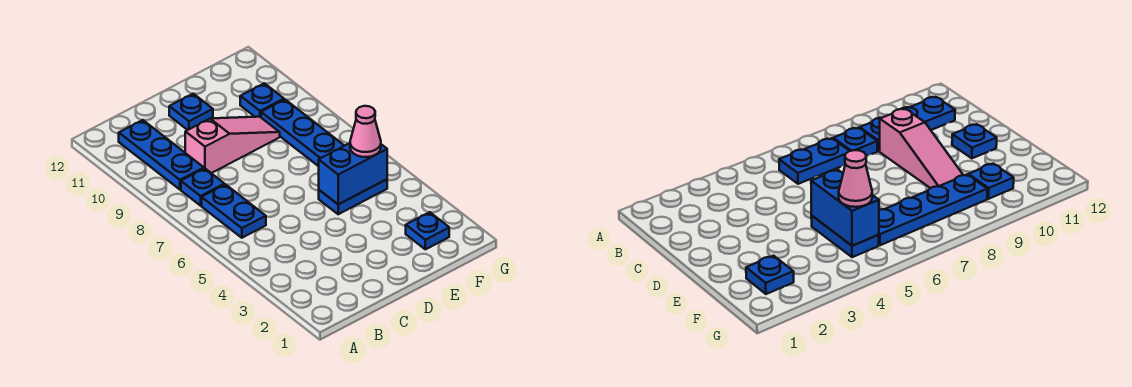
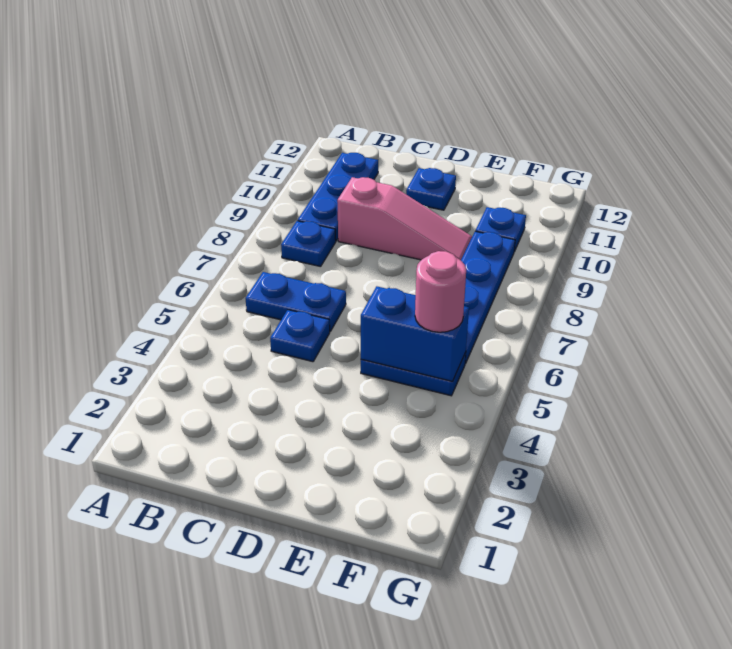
blue 1x2 plate [202,185,266,238] -> blue 1x2 plate turned to [246,272,346,331]
blue 1x1 plate [406,212,449,249] -> blue 1x1 plate moved to [270,310,330,362]
pink 1x1 cone [350,106,381,157] -> pink 1x1 round brick [415,251,466,332]

